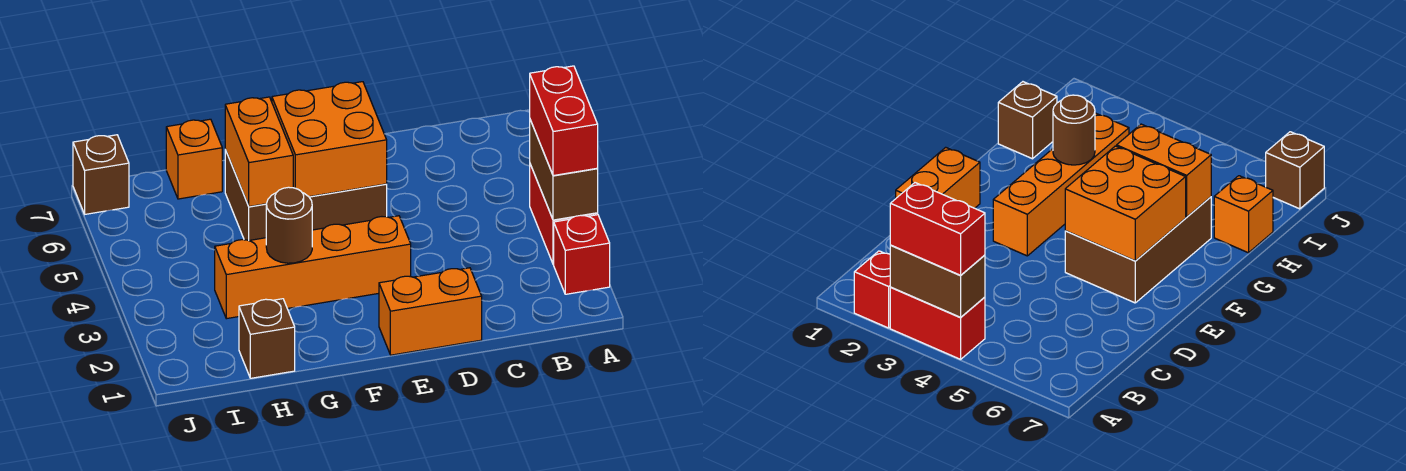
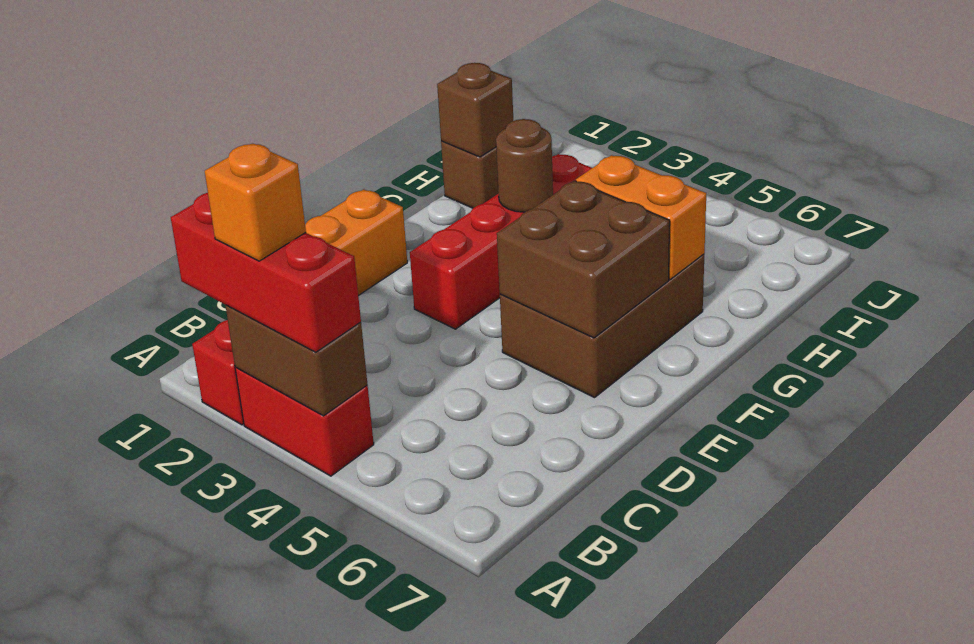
red 1x2 brick [530,66,598,176] -> red 1x3 brick [171,193,361,352]
orange 1x4 brick [215,216,411,319] -> red 1x4 brick [410,154,592,329]
orange 2x2 brick [272,82,387,197] -> brown 2x2 brick [497,181,670,338]
orange 1x1 brick [166,119,222,199] -> orange 1x1 brick moved to [205,144,306,261]
brown 1x1 brick [73,135,129,214] -> brown 1x1 brick moved to [437,63,513,157]

